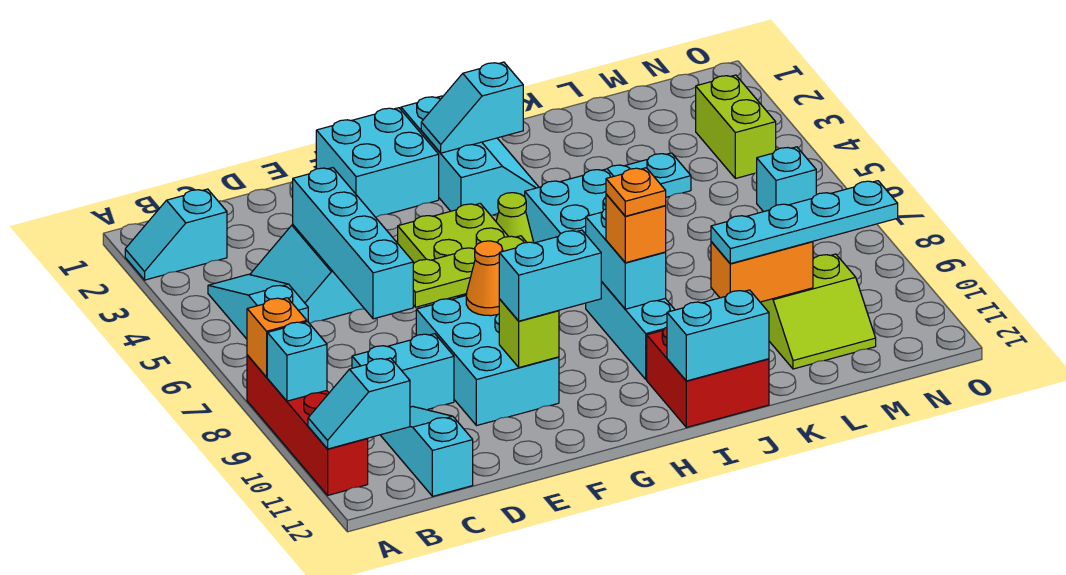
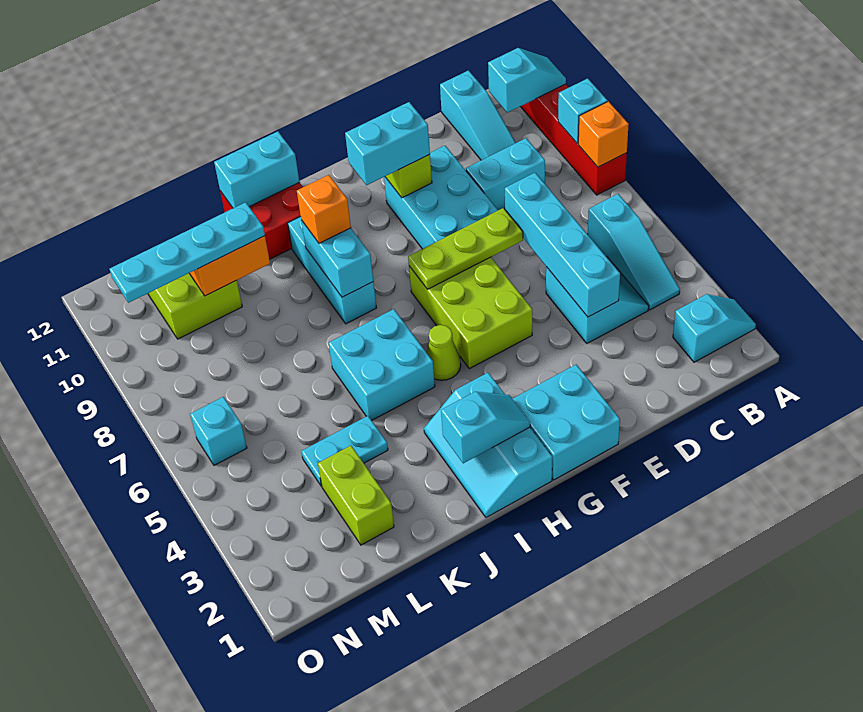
orange 1x1 cone [466,241,503,316] -> none
orange 1x1 plate [606,168,666,216] -> none
lime 1x2 brick [696,75,776,178] -> lime 1x2 brick moved to [318,446,394,545]

